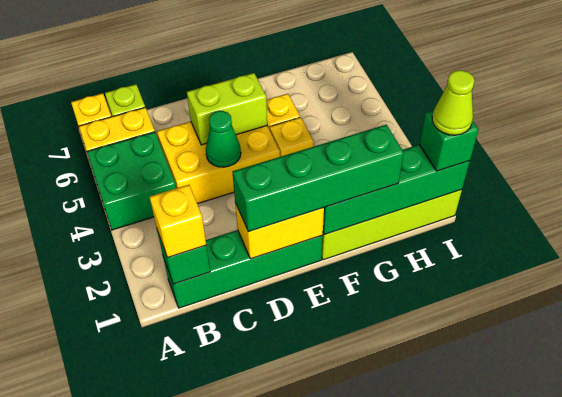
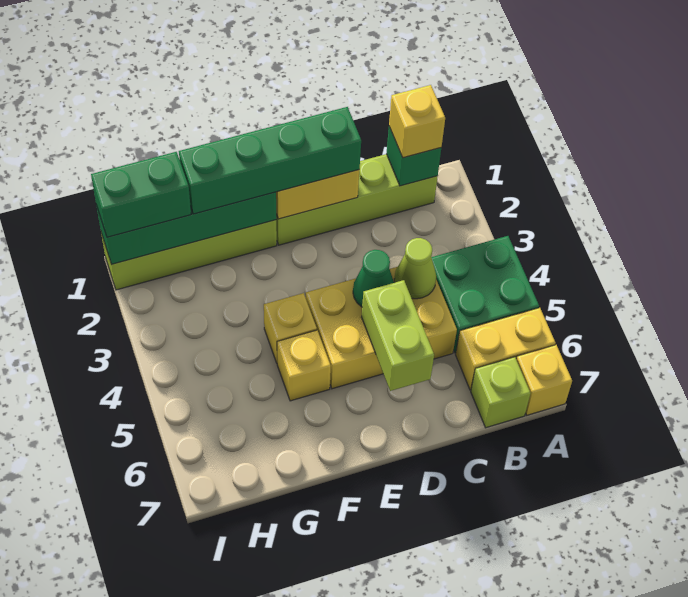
green 1x4 brick [163,230,323,308] -> lime 1x4 brick [276,154,438,245]
lime 1x2 brick [187,73,267,145] -> lime 1x2 brick turned to [362,280,434,391]
green 1x1 brick [419,110,479,171] -> green 1x2 brick [91,152,191,237]
lime 1x1 cone [432,70,475,135] -> lime 1x1 cone moved to [394,238,436,299]

